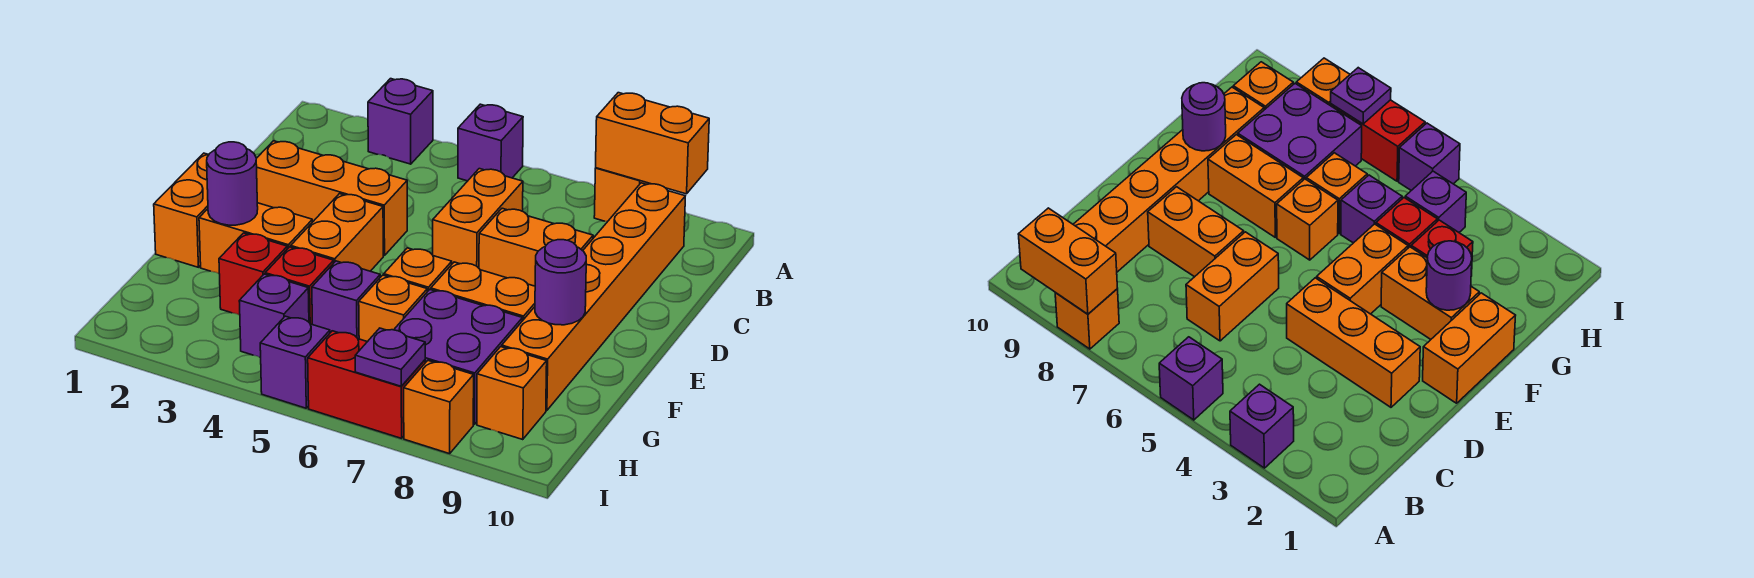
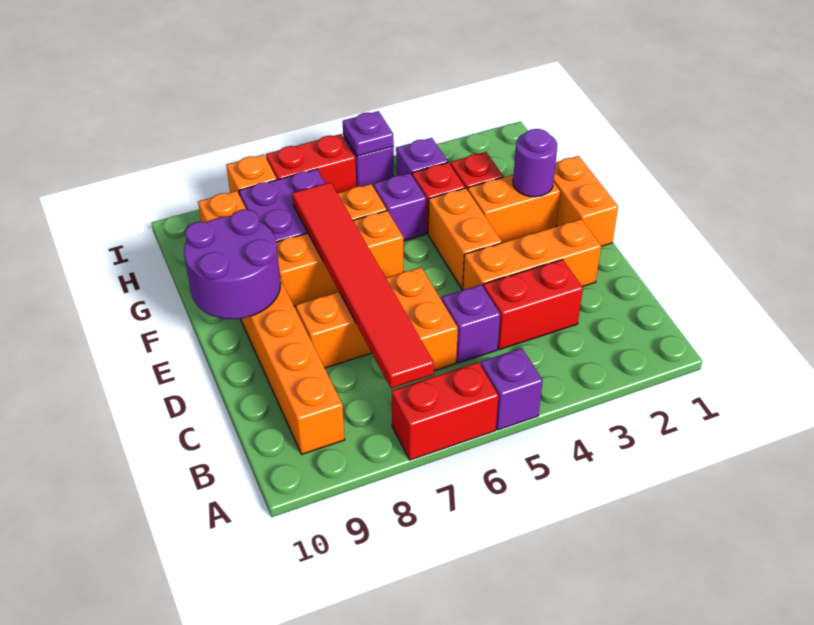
purple 1x1 brick [368,79,433,164] -> purple 1x1 brick moved to [442,285,500,363]
none -> red 1x2 brick [392,362,499,460]
orange 1x1 brick [594,168,650,221] -> none
orange 1x2 brick [596,93,709,194] -> none
none -> red 1x6 tile [292,182,434,388]
none -> red 1x2 brick [483,259,583,350]
purple 1x1 round brick [535,240,586,325] -> purple 2x2 round brick [184,209,281,319]
purple 1x1 plate [355,328,425,386] -> purple 1x1 plate moved to [343,111,394,156]

